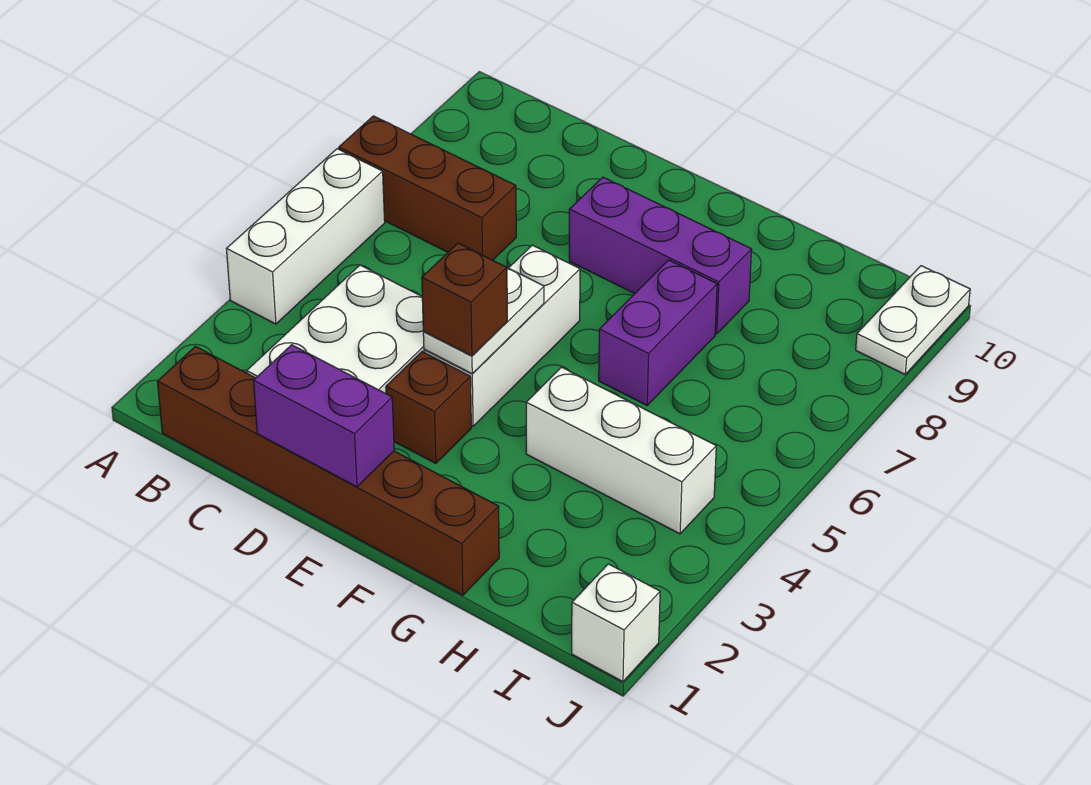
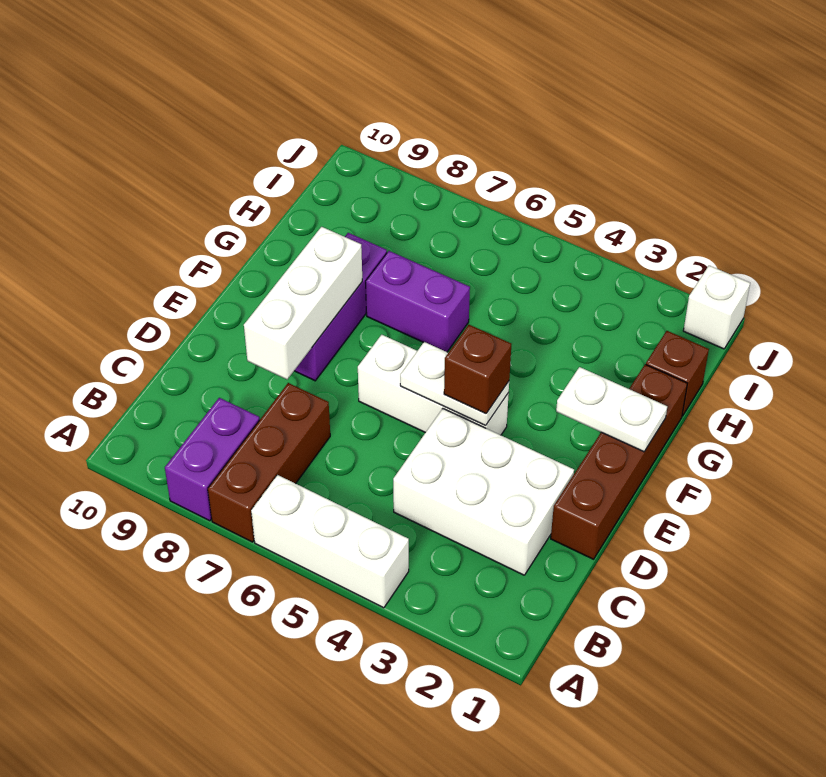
brown 1x6 brick [157,346,499,595] -> brown 1x4 brick [551,364,687,559]
purple 1x2 brick [254,345,394,487] -> purple 1x2 brick moved to [165,398,260,521]
brown 1x1 brick [386,352,471,463] -> brown 1x1 brick moved to [646,331,709,416]
white 1x3 brick [526,367,716,534] -> white 1x3 brick moved to [244,227,362,379]
white 1x2 plate [856,266,970,374] -> white 1x2 plate moved to [556,367,667,452]

